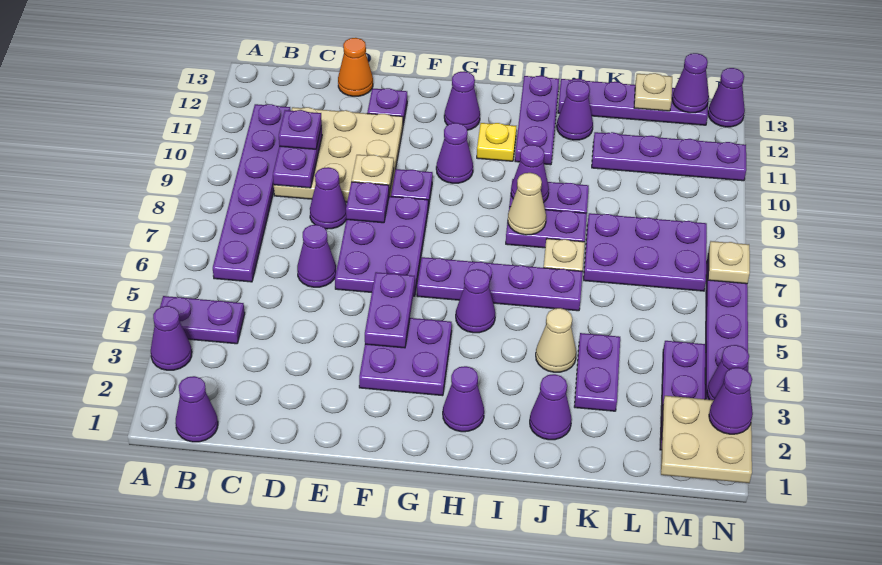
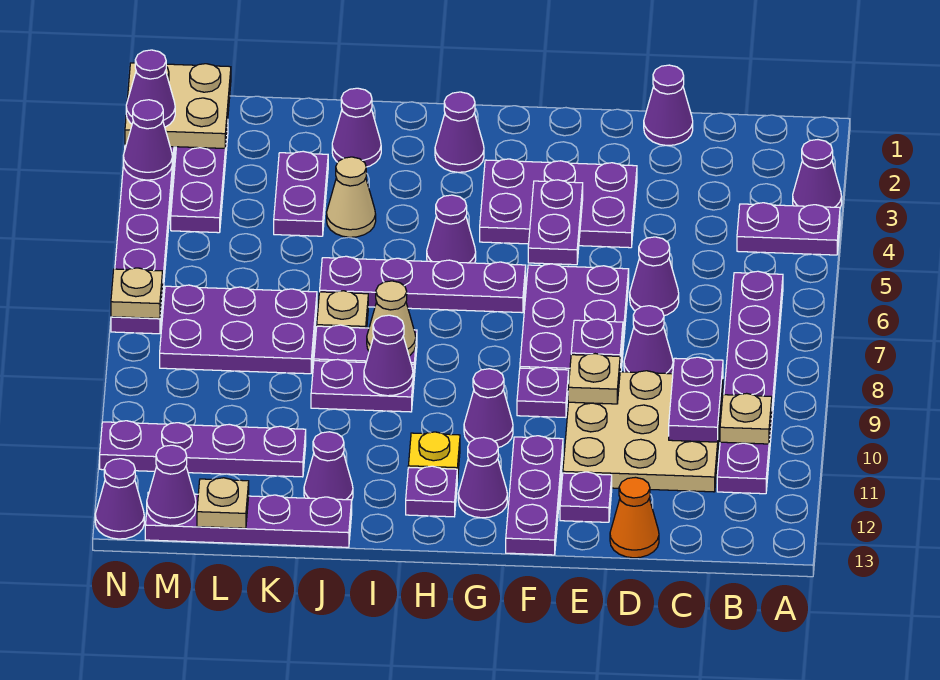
purple 1x1 cone [175,376,218,442] -> purple 1x1 cone moved to [644,65,693,146]
none -> tan 1x1 plate [720,393,772,444]
purple 1x1 plate [279,110,322,149] -> purple 1x1 plate moved to [406,466,457,517]
purple 2x2 plate [359,318,452,396] -> purple 2x3 plate [480,159,637,248]
purple 1x3 plate [515,76,559,165] -> purple 1x3 plate moved to [506,436,563,555]

